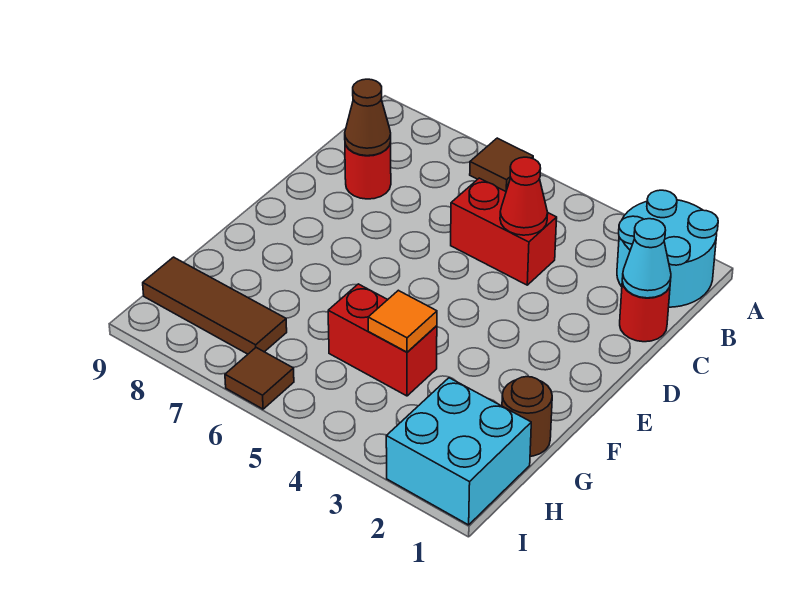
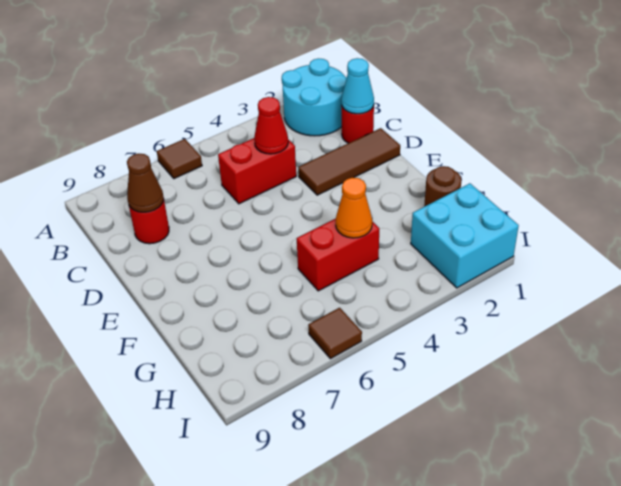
orange 1x1 tile [368,290,437,352] -> orange 1x1 cone [336,178,372,238]
brown 1x3 tile [143,257,287,354] -> brown 1x3 tile moved to [298,128,400,195]

